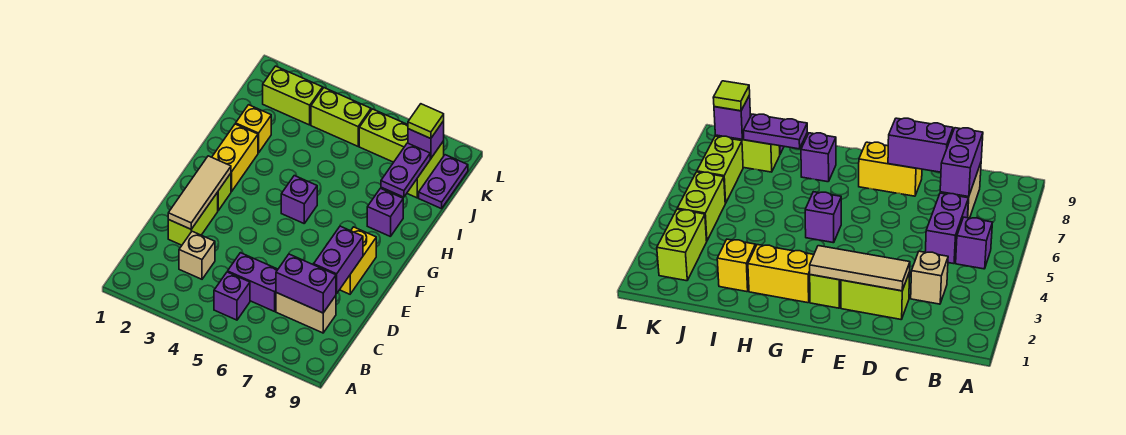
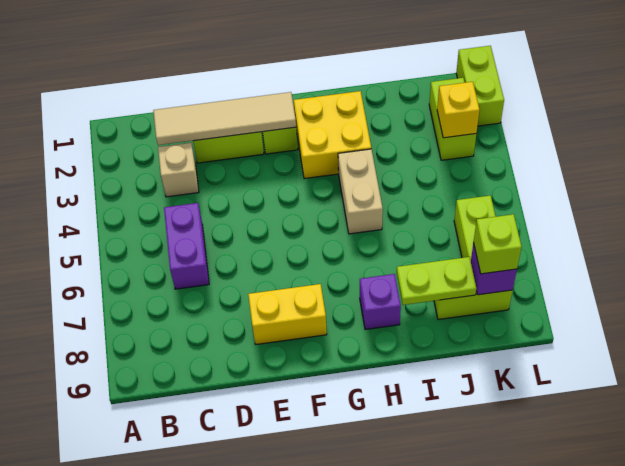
purple 1x1 brick [214,272,250,320] -> none
tan 1x2 brick [276,293,336,333] -> tan 1x2 brick moved to [338,149,383,234]
purple 1x2 brick [276,254,336,313] -> none
tan 1x3 tile [168,156,231,229] -> tan 1x4 tile [153,92,296,145]
purple 1x2 brick [314,226,363,294] -> none
yellow 1x2 brick [212,124,258,191] -> yellow 2x2 brick [294,91,371,179]
purple 1x1 brick [281,176,317,223] -> none
yellow 1x1 brick [236,105,271,153] -> yellow 1x1 brick moved to [437,82,479,138]
purple 1x2 plate [381,143,430,197] -> lime 1x2 plate [397,257,476,305]
purple 1x2 plate [419,155,468,209] -> none
lime 1x2 brick [311,88,371,146] -> lime 1x2 brick moved to [456,46,504,126]
lime 1x1 tile [408,104,444,139] -> lime 1x1 brick [474,214,522,274]

